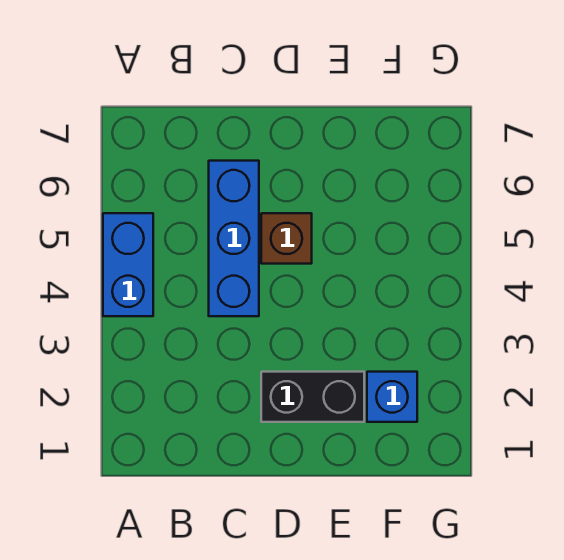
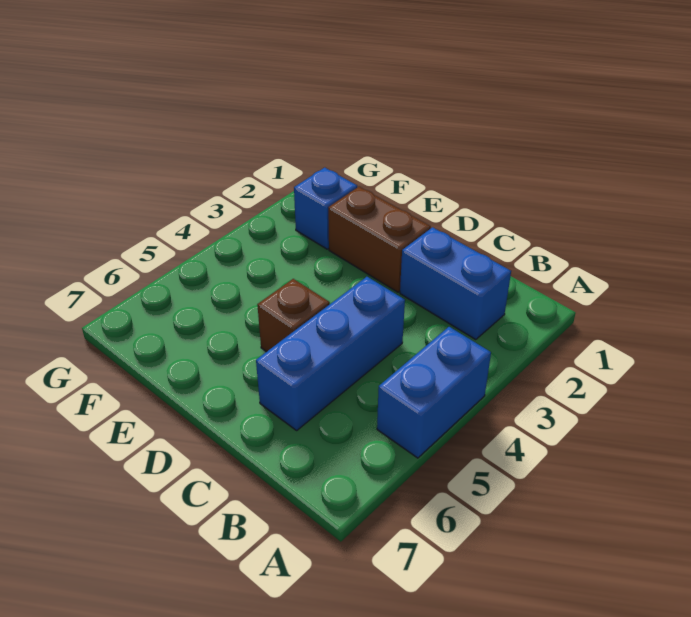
none -> blue 1x2 brick [400,227,511,340]
black 1x2 brick [261,372,364,422] -> brown 1x2 brick [328,187,431,292]

